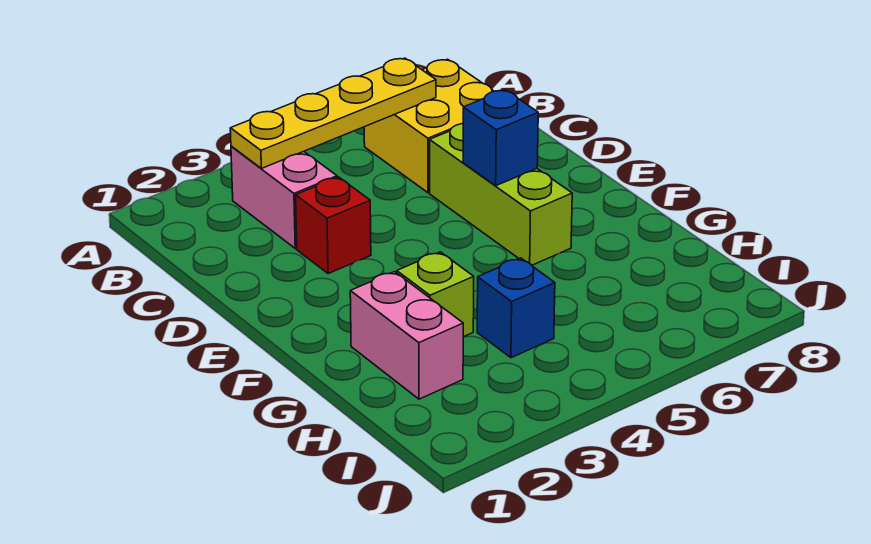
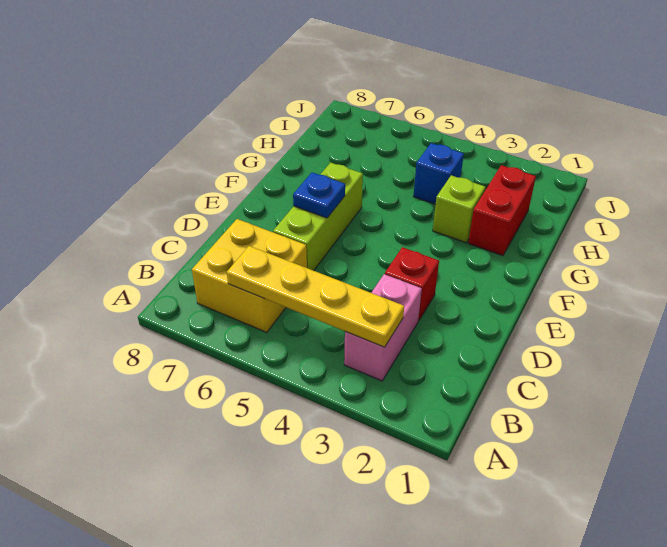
blue 1x1 brick [463,90,538,186] -> blue 1x1 plate [293,172,345,218]
pink 1x2 brick [350,272,463,399] -> red 1x2 brick [468,165,536,256]

